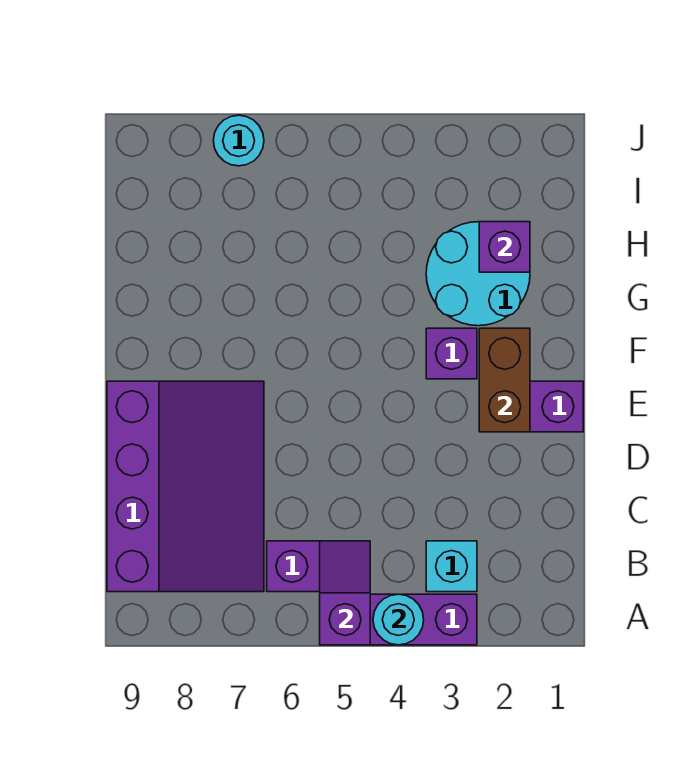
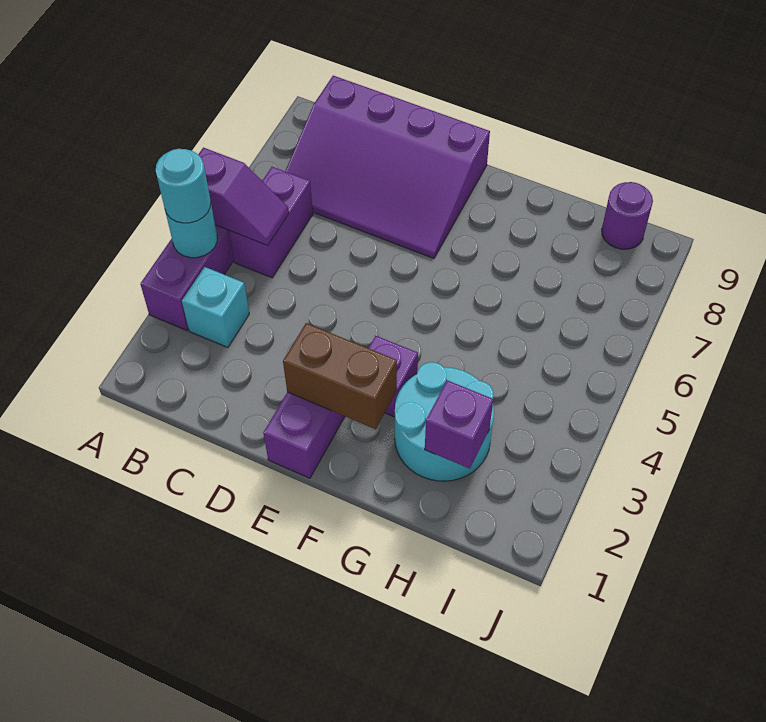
none -> purple 1x1 round brick [602,182,653,249]
cyan 1x1 round brick [213,115,264,166] -> cyan 1x1 round brick moved to [156,149,211,223]

